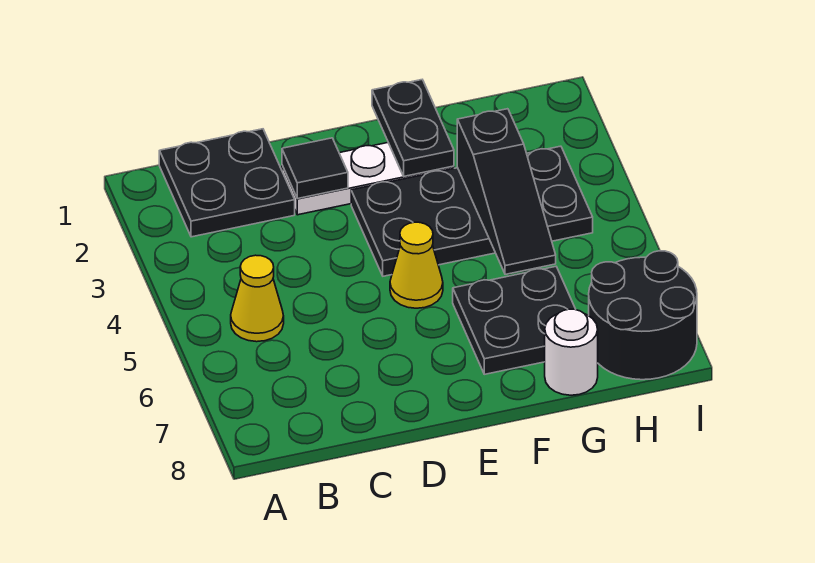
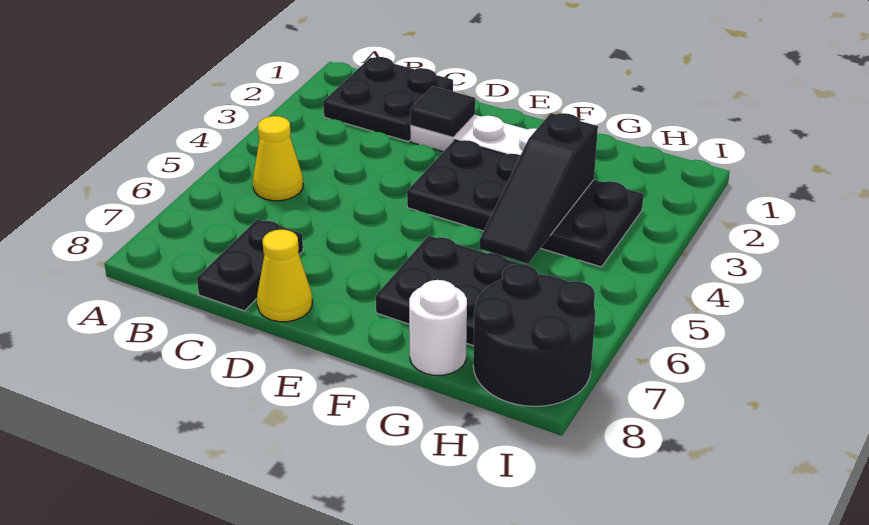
yellow 1x1 cone [390,222,443,308] -> yellow 1x1 cone moved to [257,229,312,322]
black 1x2 plate [372,80,454,176] -> black 1x2 plate moved to [197,219,303,311]

